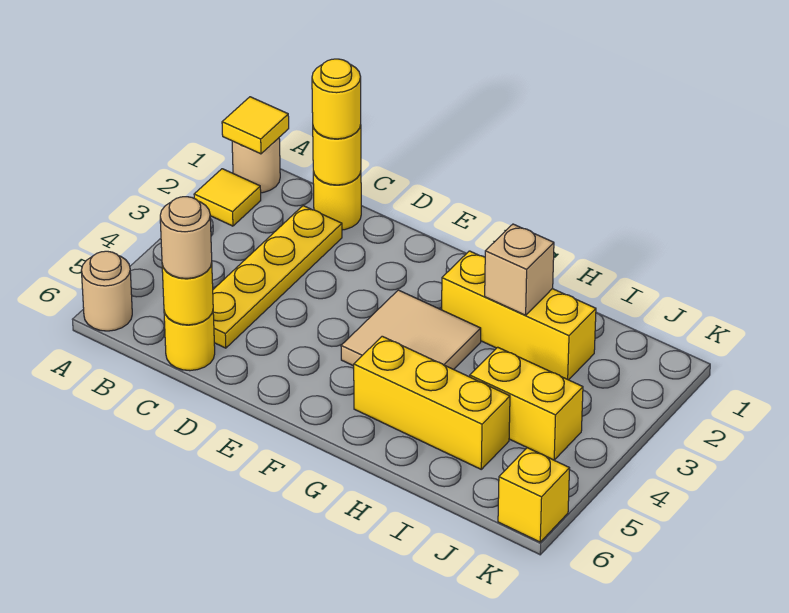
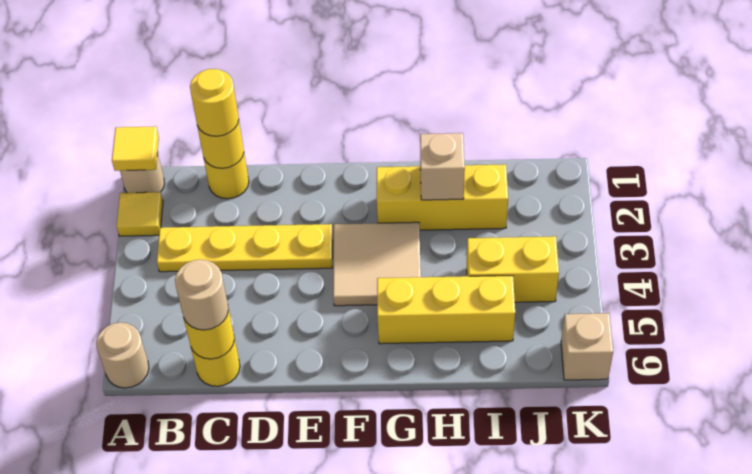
yellow 1x4 plate [213,206,342,348] -> yellow 1x4 plate turned to [157,224,333,272]
yellow 1x1 brick [498,448,570,542] -> tan 1x1 brick [561,313,613,380]

